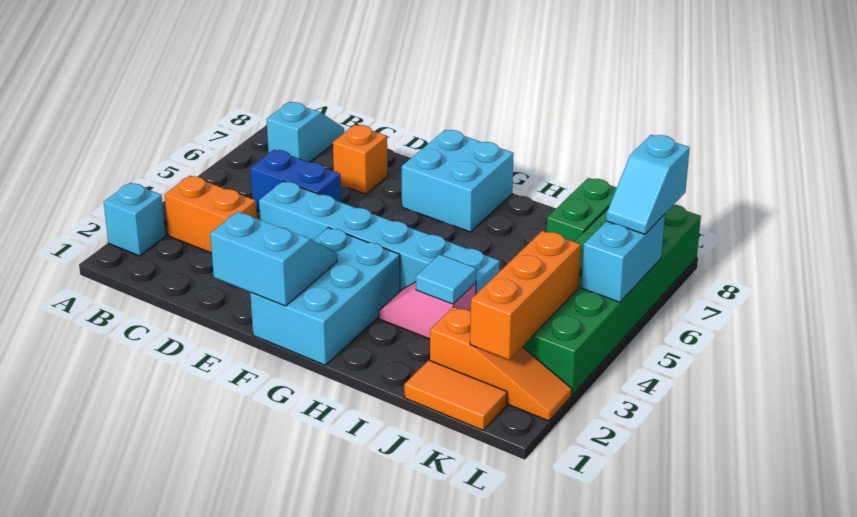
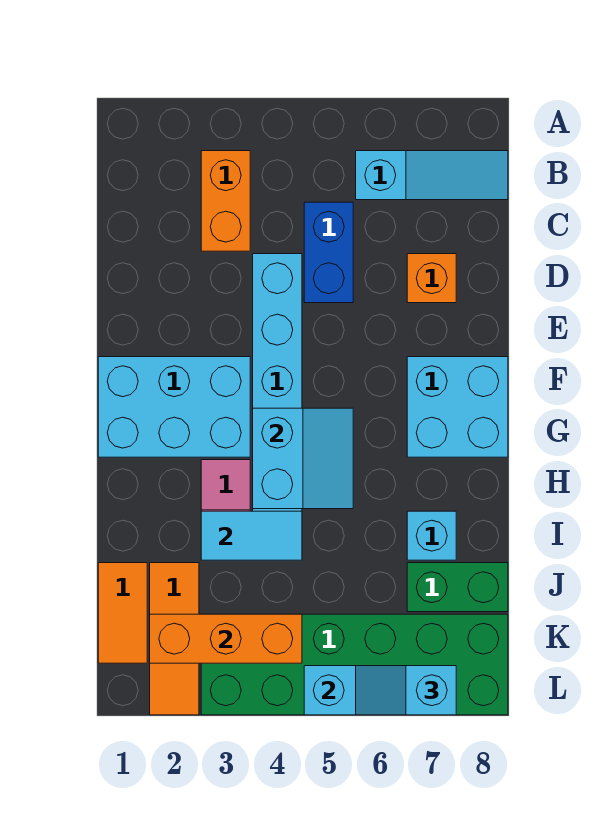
cyan 1x1 brick [104,183,165,256] -> cyan 1x1 brick moved to [407,511,456,560]
cyan 1x2 slope [267,102,344,162] -> cyan 1x3 slope [356,151,508,200]
cyan 2x2 slope [210,212,337,306] -> cyan 2x2 slope moved to [253,408,353,509]
cyan 1x1 tile [416,254,476,304] -> cyan 1x2 tile [201,511,302,560]
orange 1x3 slope [430,307,572,421] -> orange 1x3 tile [150,563,199,715]

